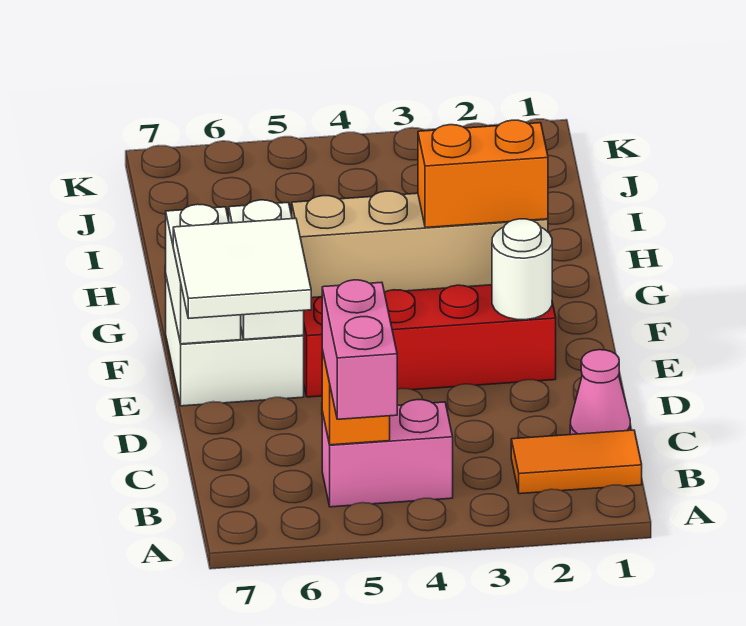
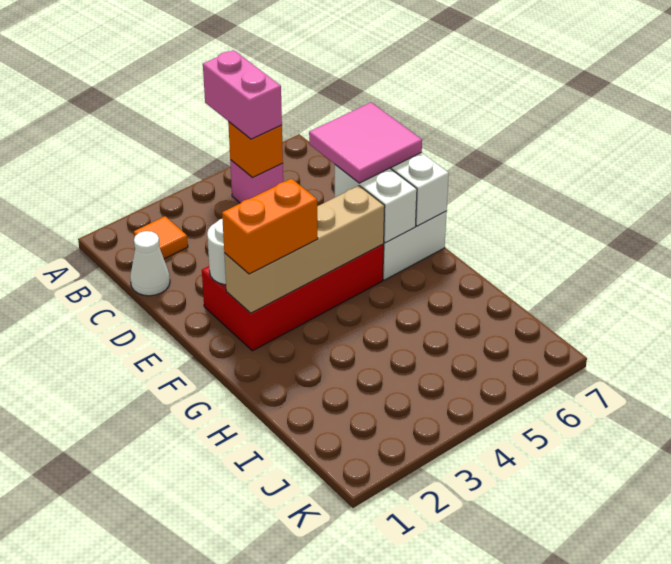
orange 1x2 tile [511,430,642,494] -> orange 1x1 tile [134,216,188,259]
pink 1x2 brick [322,400,453,507] -> pink 1x1 brick [230,160,283,203]
pink 1x1 cone [570,350,630,435] -> white 1x1 cone [130,231,170,296]
white 2x2 tile [173,218,311,319] -> pink 2x2 tile [309,102,422,183]

